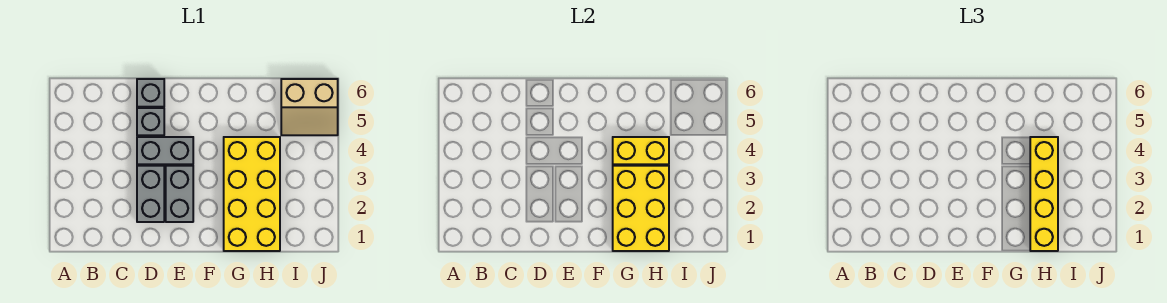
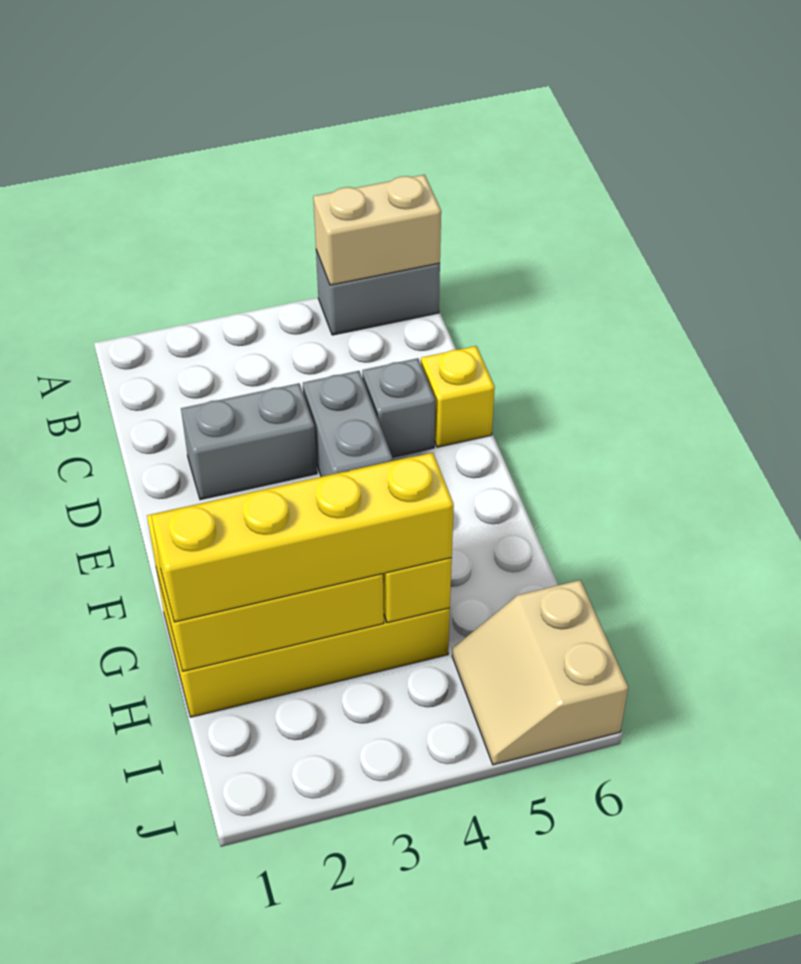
none -> tan 1x2 brick [313,175,441,285]
grey 1x1 brick [137,79,164,107] -> yellow 1x1 brick [421,346,495,447]
grey 1x2 brick [166,166,193,222] -> grey 1x2 brick moved to [316,250,440,335]

